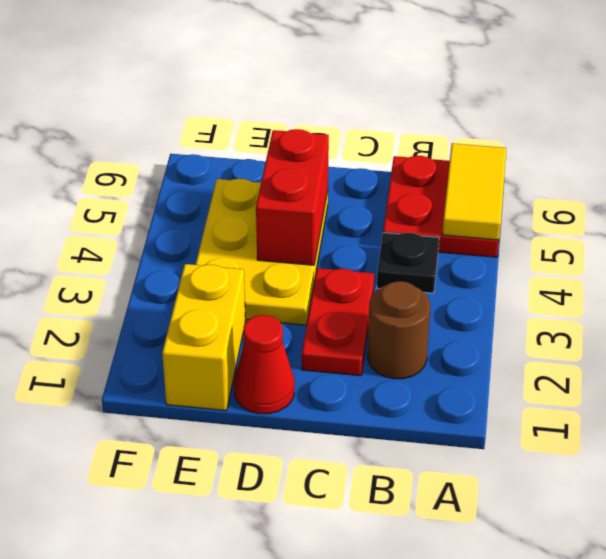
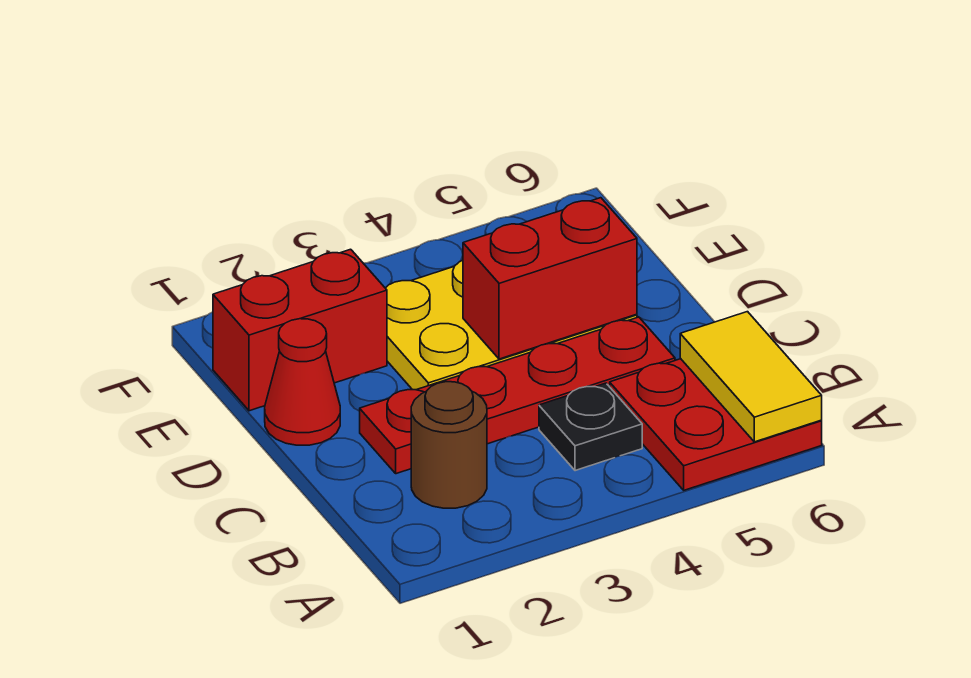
yellow 1x2 tile [442,143,506,240] -> yellow 1x2 tile turned to [680,312,822,442]
red 1x2 plate [302,268,374,376] -> red 1x4 plate [360,317,675,474]
yellow 1x2 brick [162,264,245,410] -> red 1x2 brick [213,249,387,411]

